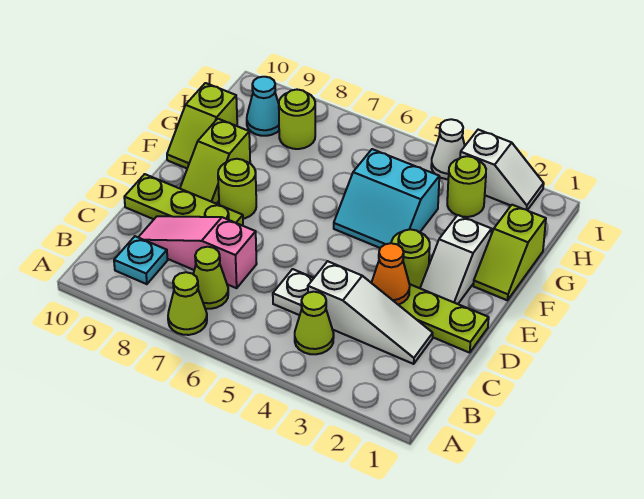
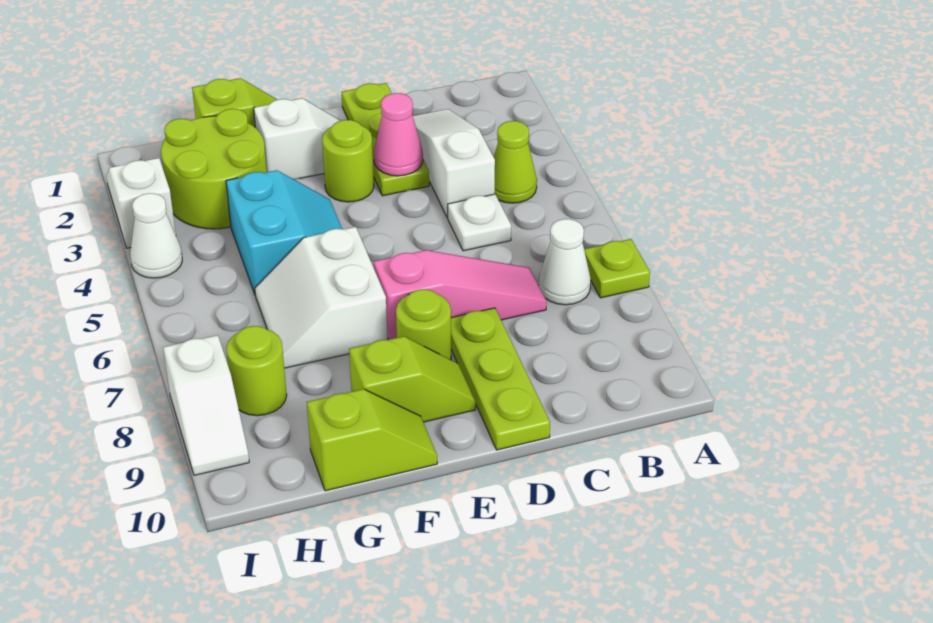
lime 1x1 cone [168,272,207,335] -> lime 1x1 plate [584,239,650,298]
lime 1x1 cone [193,247,228,309] -> white 1x1 cone [539,219,591,305]
cyan 1x1 plate [114,236,168,284] -> none
pink 1x3 slope [138,216,257,288] -> pink 1x3 slope turned to [374,250,547,340]
orange 1x1 cone [372,243,410,305] -> pink 1x1 cone [374,93,423,176]
none -> white 2x2 slope [255,227,388,368]
lime 1x1 round brick [447,156,486,217] -> lime 2x2 round brick [161,109,267,229]
cyan 1x1 cone [247,77,279,136] -> none
none -> white 1x2 slope [163,335,249,475]

